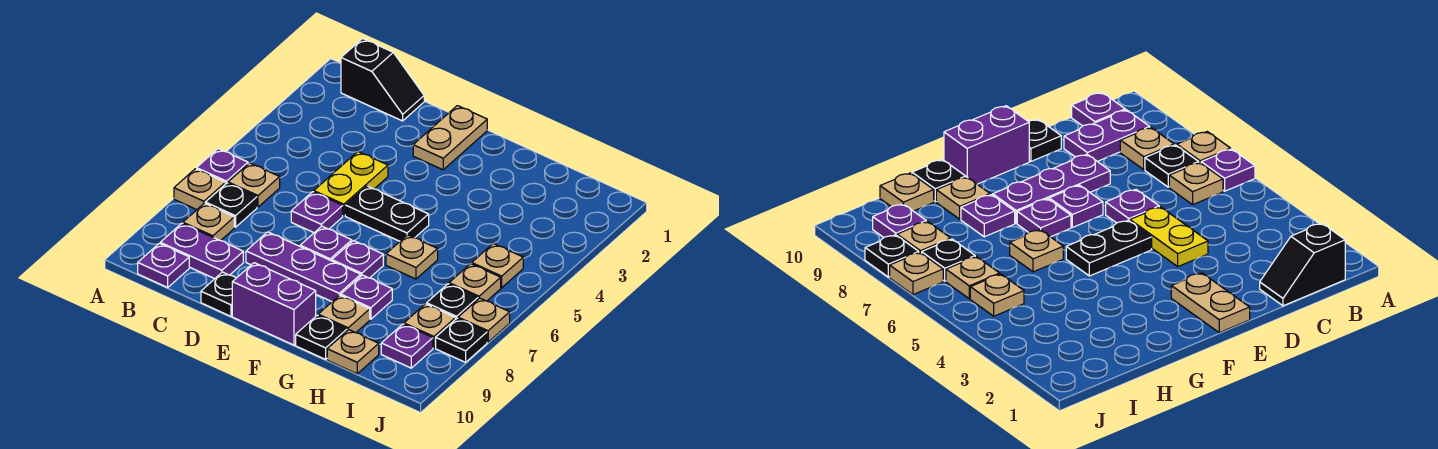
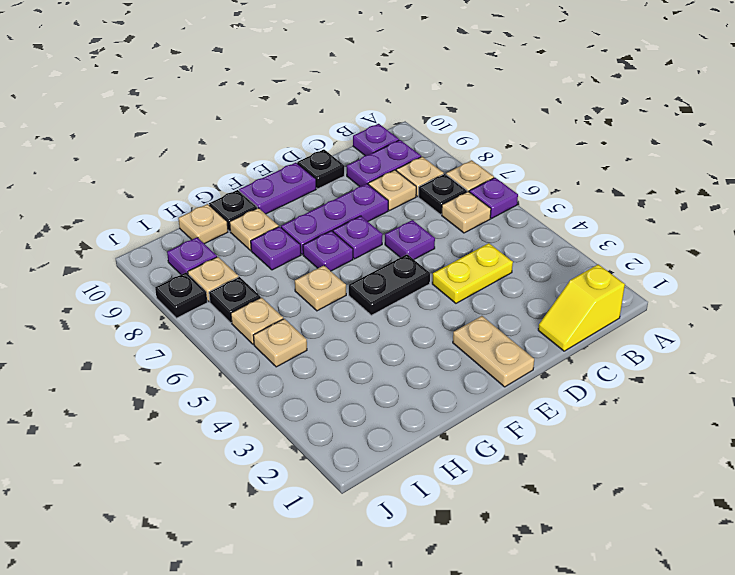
black 1x2 slope [341,38,424,121] -> yellow 1x2 slope [538,264,625,351]
yellow 1x2 plate [314,151,388,216] -> yellow 1x2 plate turned to [432,243,513,303]
purple 1x2 brick [232,263,316,345] -> purple 1x2 plate [239,163,316,214]
tan 1x1 plate [458,298,510,342] -> tan 1x1 plate moved to [368,170,416,210]

